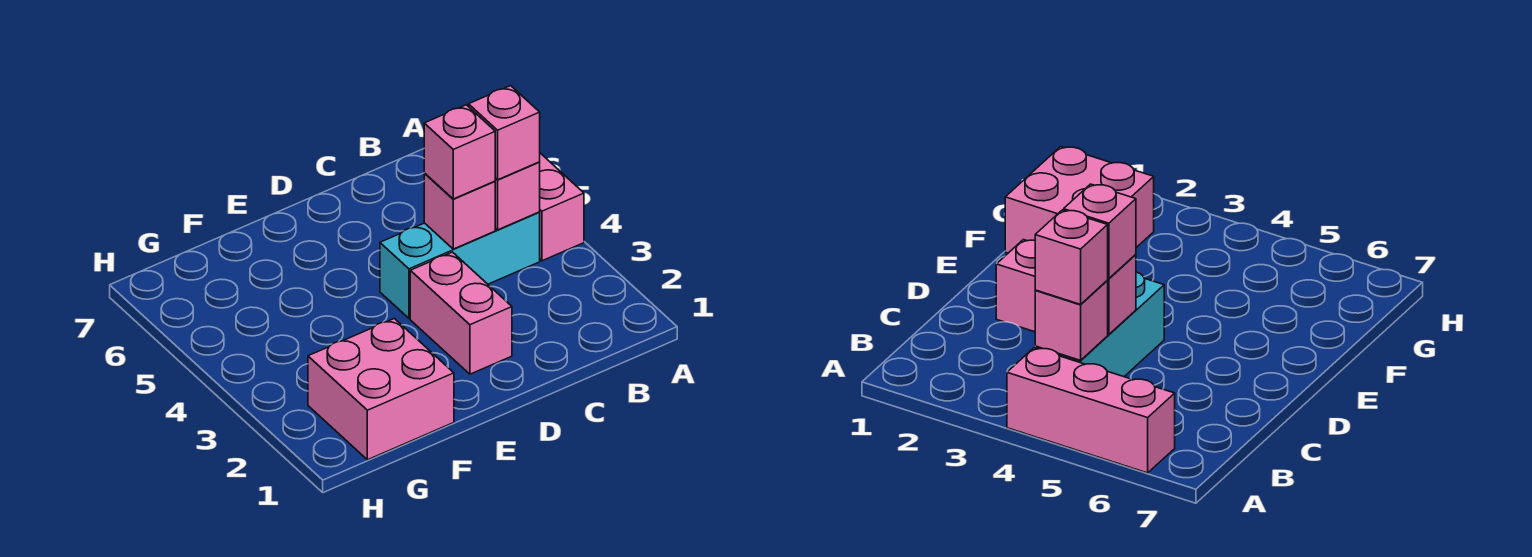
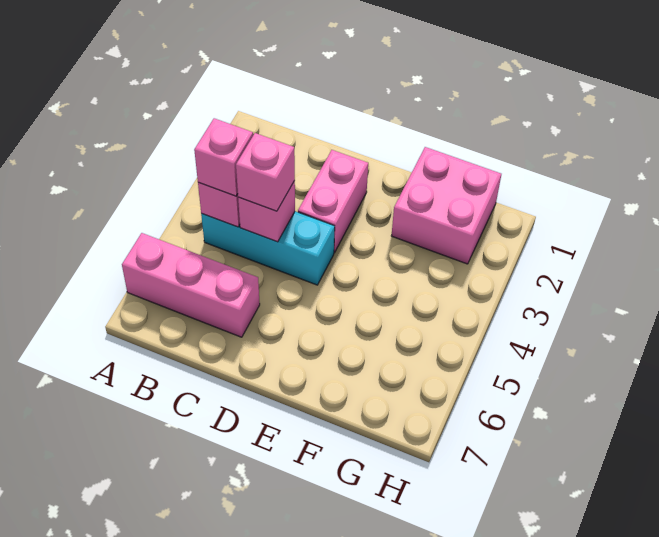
pink 1x3 brick [540,153,584,261] -> pink 1x3 brick turned to [122,233,260,337]

